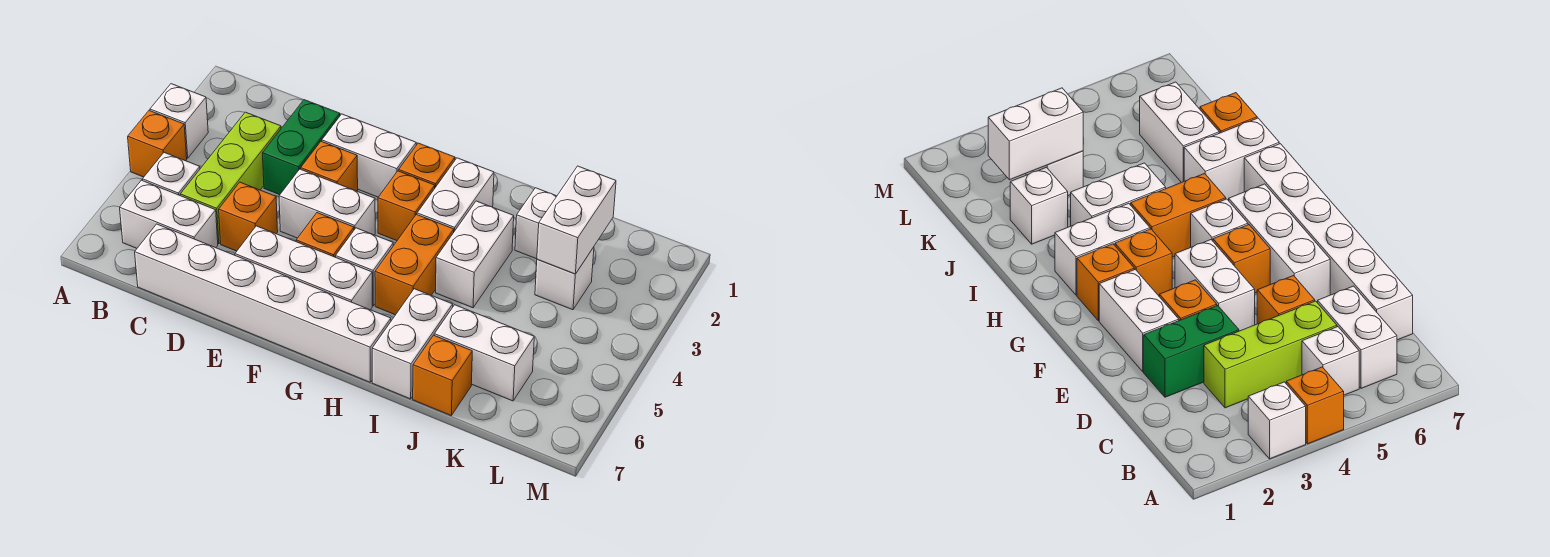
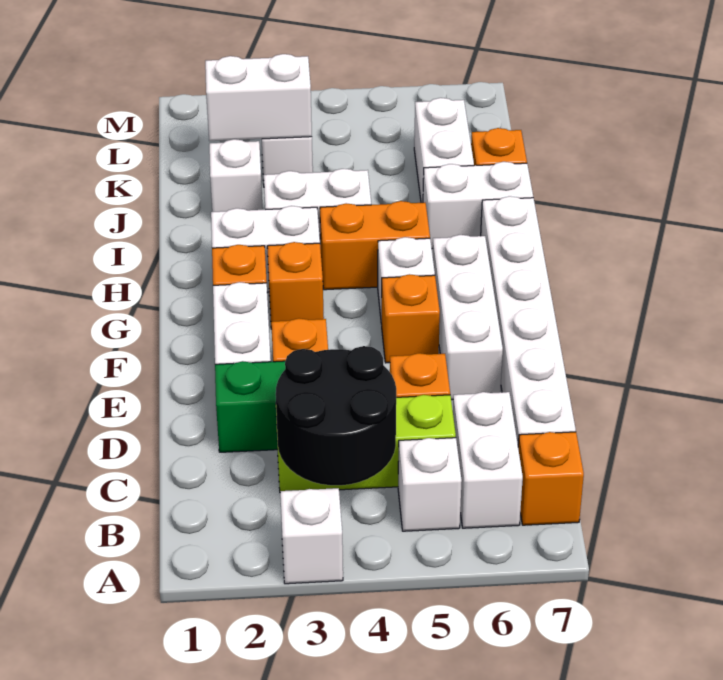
orange 1x1 brick [128,111,187,177] -> orange 1x1 brick moved to [518,432,584,525]
none -> black 2x2 round brick [276,346,396,485]
white 1x2 brick [279,169,375,238] -> none

